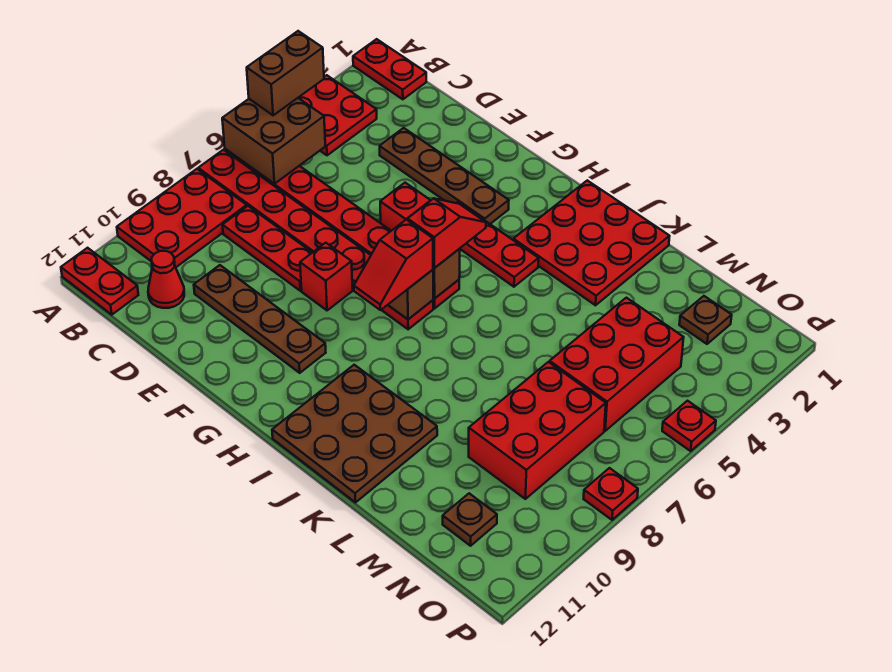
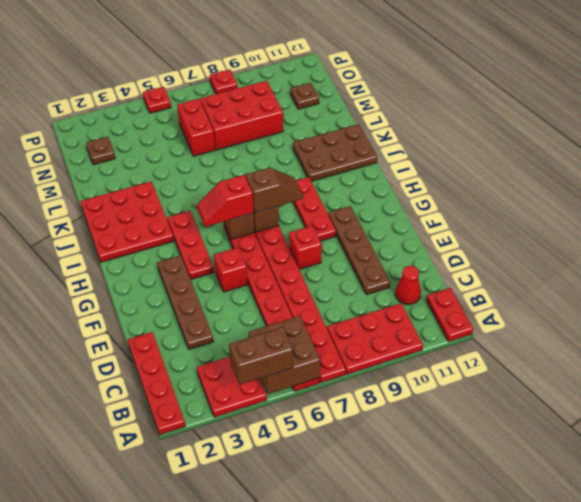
red 1x2 plate [353,39,426,99] -> red 1x4 plate [128,332,185,435]
red 1x3 plate [222,206,312,291] -> red 1x3 plate moved to [293,177,336,241]
red 1x2 slope [354,220,433,310] -> brown 1x2 slope [246,168,303,213]
brown 3x3 plate [272,365,437,503] -> brown 2x3 plate [293,124,377,181]
red 2x3 brick [550,298,684,431] -> red 1x2 brick [177,99,215,156]

